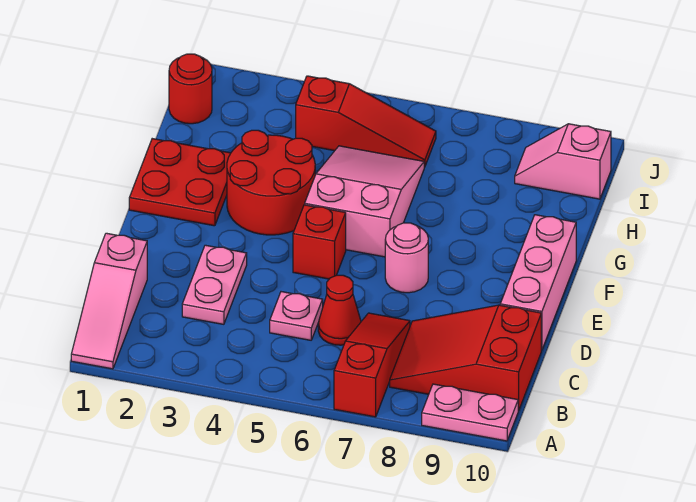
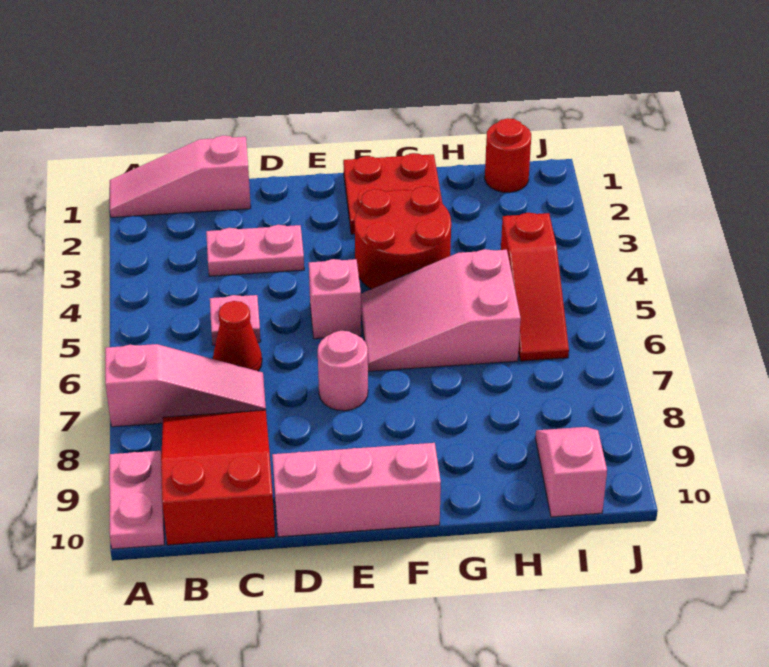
red 1x3 slope [334,313,410,417] -> pink 1x3 slope [105,344,266,427]
red 1x1 brick [293,205,346,279] -> pink 1x1 brick [309,259,361,339]
pink 2x3 slope [305,146,424,257] -> pink 2x3 slope turned to [361,249,521,371]

